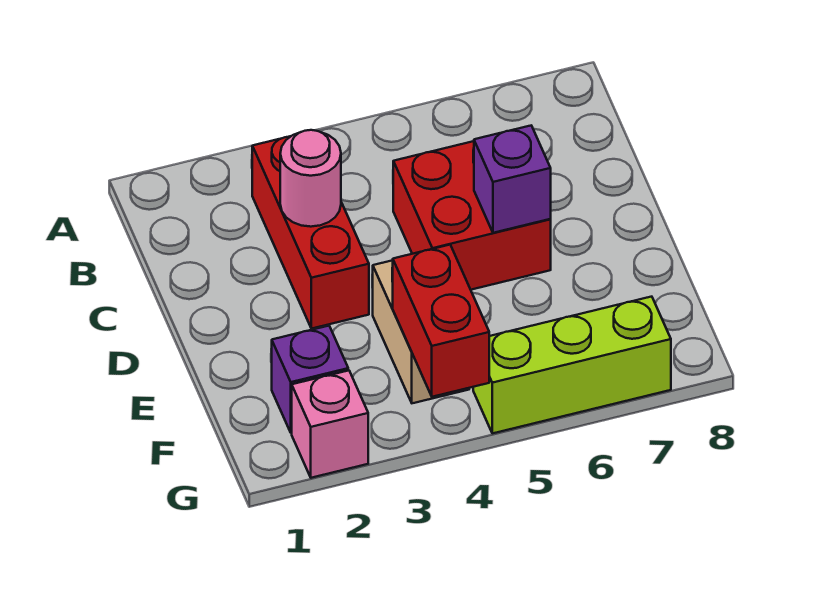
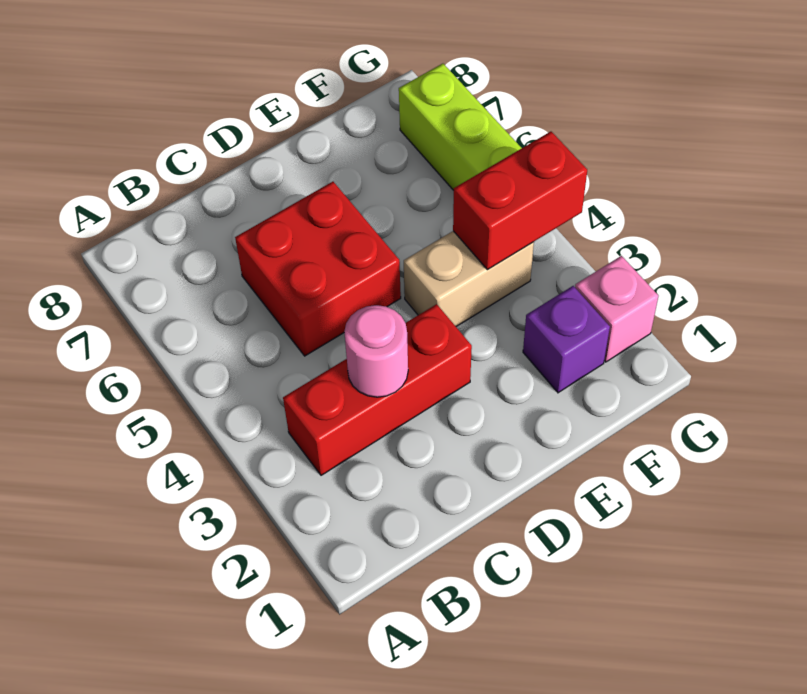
purple 1x1 brick [474,126,551,233] -> none

